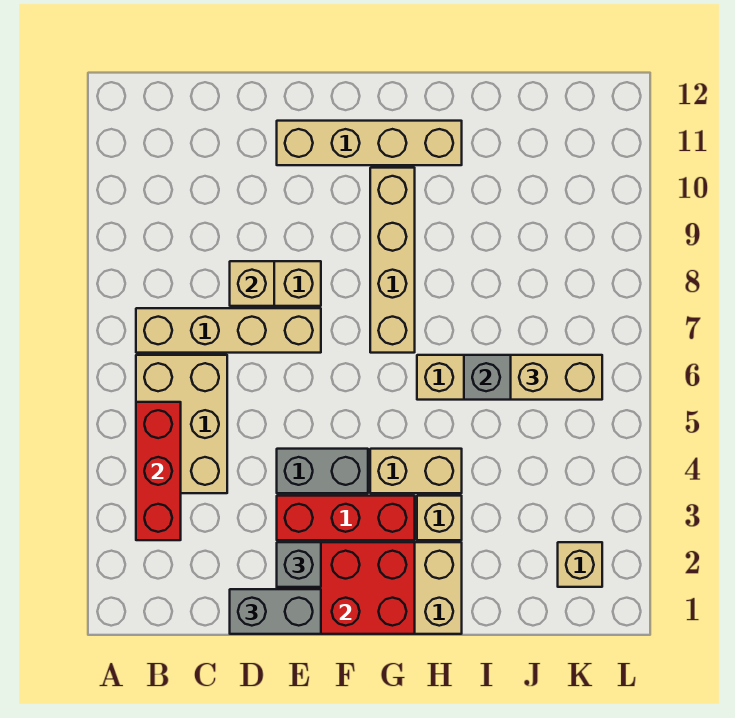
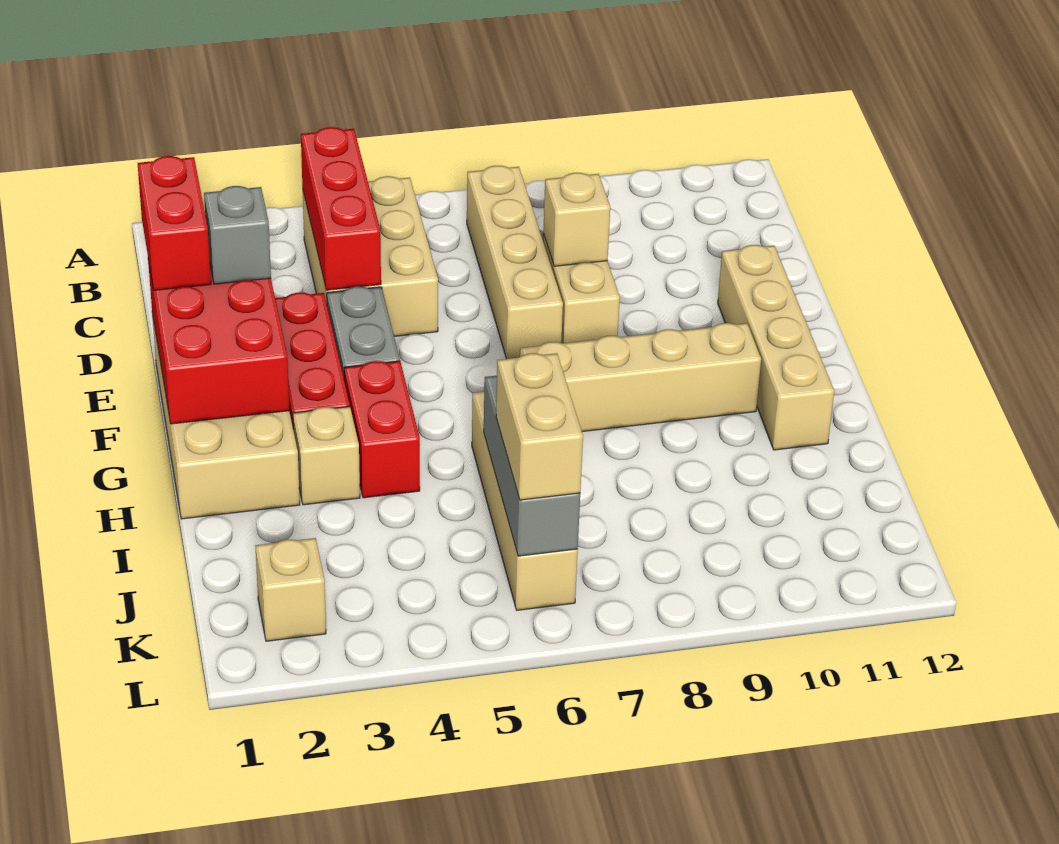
red 1x3 brick [136,402,181,540] -> red 1x3 brick turned to [301,127,381,290]
tan 2x3 brick [136,355,227,493] -> tan 2x3 brick turned to [303,176,438,336]
grey 1x2 brick [230,589,321,634] -> red 1x2 brick [138,156,211,290]
tan 1x2 brick [370,449,462,493] -> red 1x2 brick [344,361,420,498]

